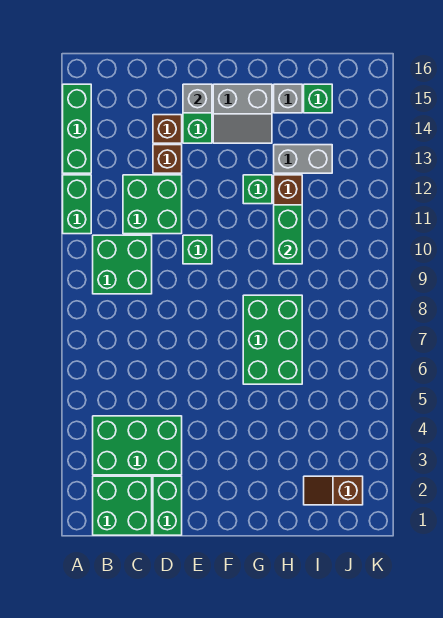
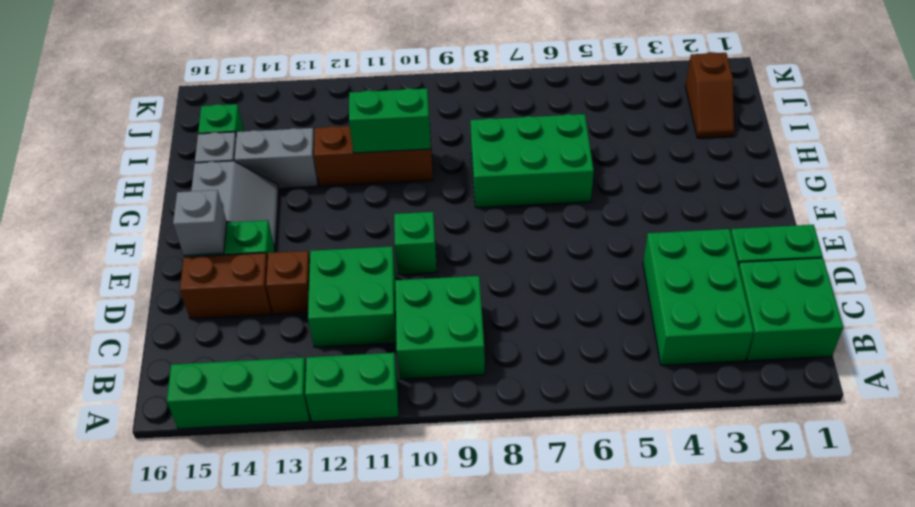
brown 1x1 brick [153,115,182,143] -> brown 1x2 brick [180,253,272,319]
green 1x1 brick [243,175,272,204] -> none
grey 1x2 brick [274,145,332,173] -> grey 1x2 brick turned to [235,128,318,188]

